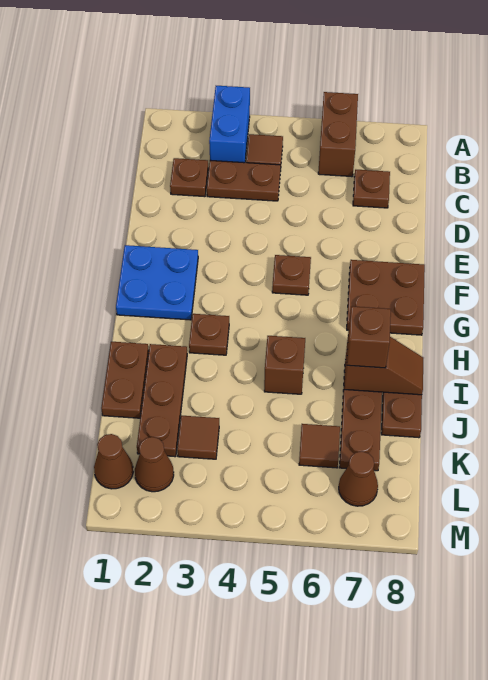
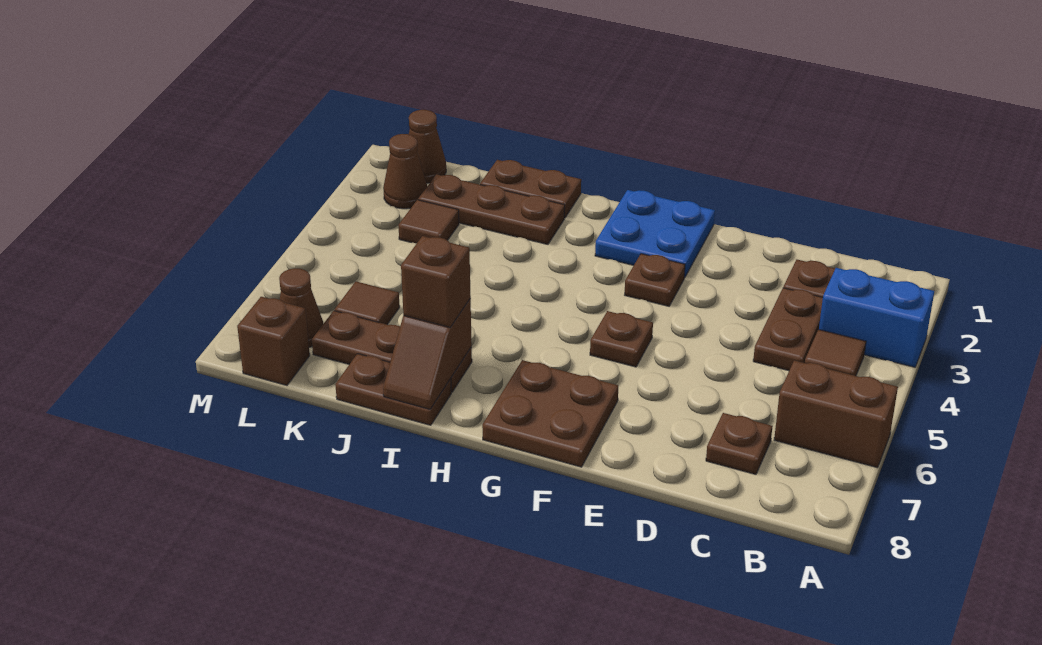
brown 1x1 plate [189,314,229,355] -> brown 1x1 plate moved to [625,254,685,306]
brown 1x1 brick [264,336,305,394] -> brown 1x1 brick moved to [237,297,310,385]

